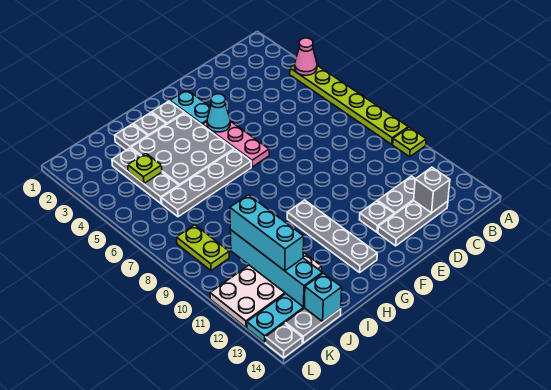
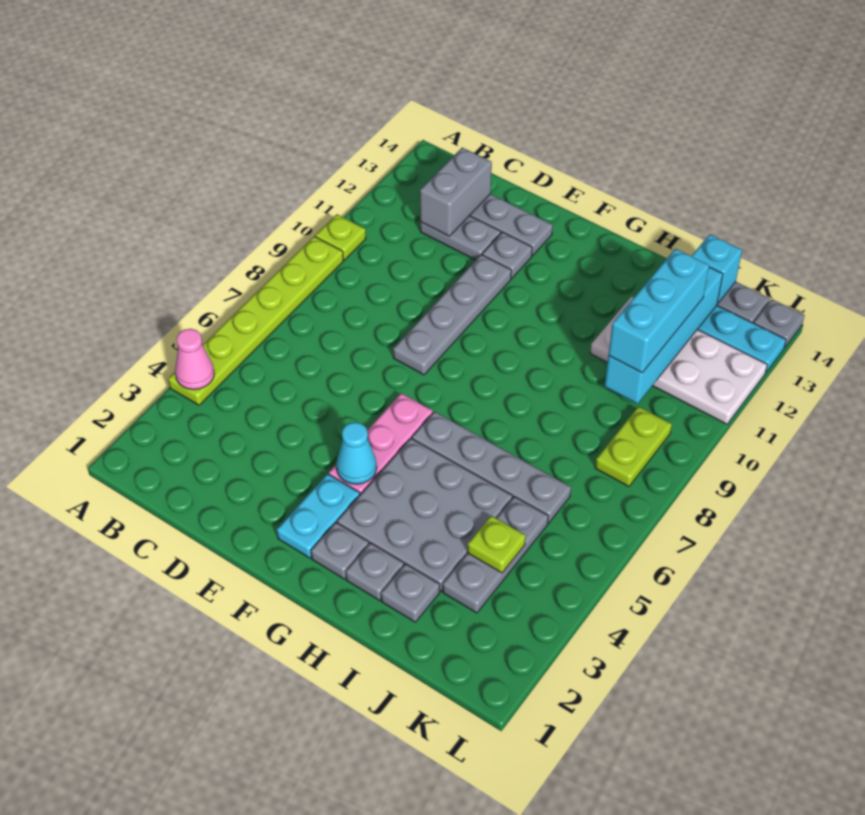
grey 1x1 brick [414,167,450,213] -> grey 1x2 brick [420,148,492,236]
grey 1x4 plate [287,200,377,272] -> grey 1x4 plate moved to [393,255,511,375]

